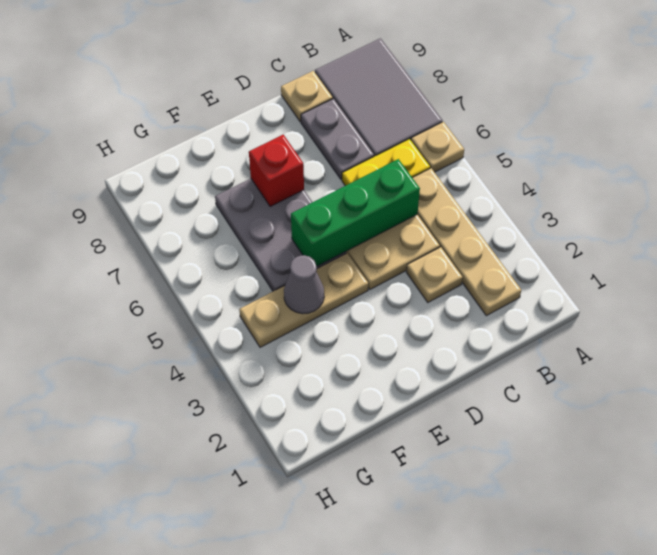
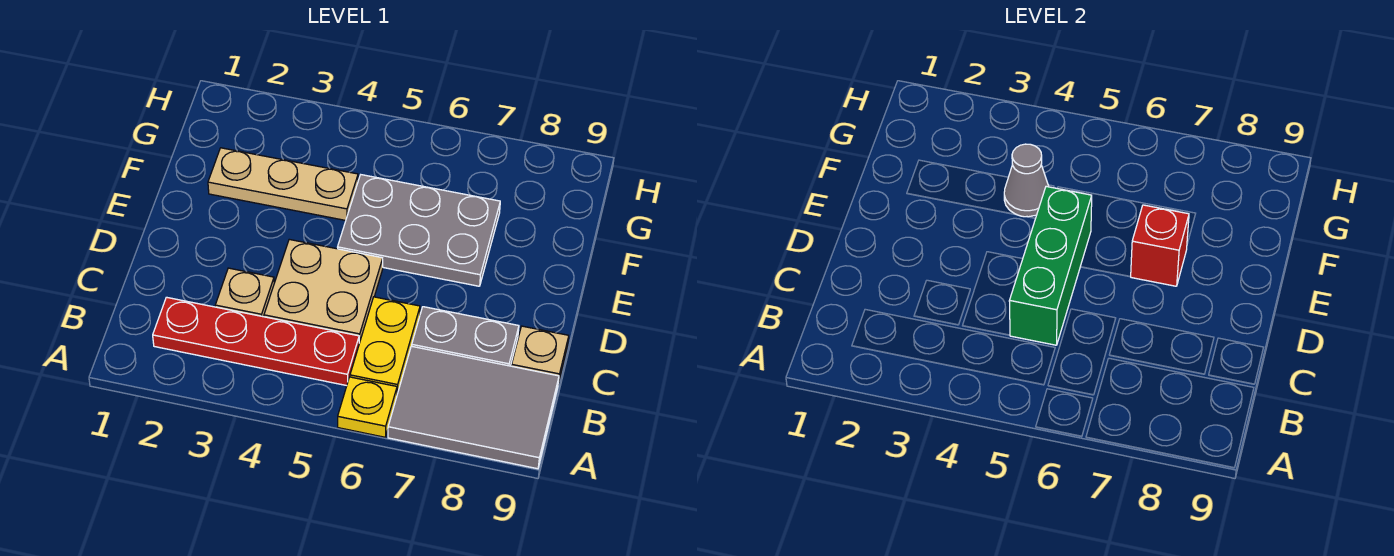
tan 1x1 plate [411,122,464,172] -> yellow 1x1 plate [338,377,397,437]
tan 1x4 plate [413,168,521,316] -> red 1x4 plate [153,297,359,386]
tan 1x3 plate [239,253,368,347] -> tan 1x3 plate turned to [208,148,358,220]

